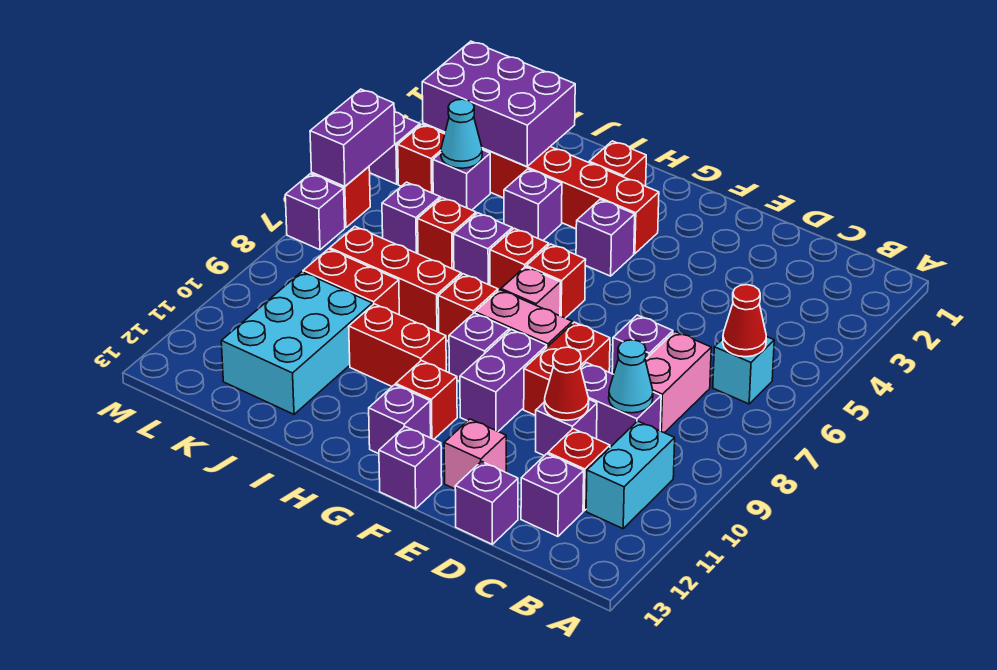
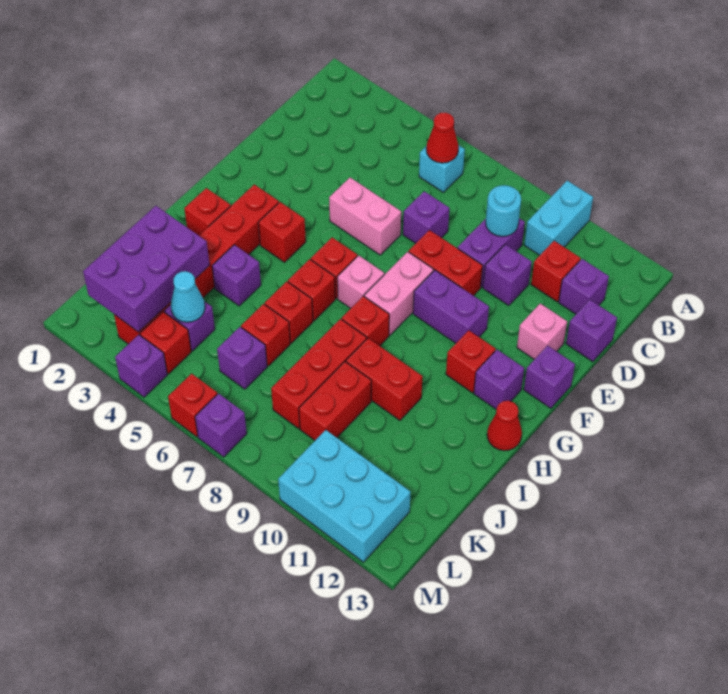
cyan 1x2 brick [586,421,675,529] -> cyan 1x2 brick turned to [524,181,593,255]
pink 1x2 brick [645,332,711,433] -> pink 1x2 brick moved to [329,178,401,255]
cyan 1x1 cone [609,340,653,413] -> cyan 1x1 round brick [486,185,521,237]
red 1x1 cone [544,347,589,420] -> red 1x1 cone moved to [487,401,522,451]
purple 1x1 brick [576,200,635,276] -> red 1x1 brick [258,202,306,262]
purple 1x1 brick [449,313,509,381] -> none
red 1x2 brick [349,304,446,386] -> red 1x2 brick turned to [346,338,423,420]
purple 1x1 brick [454,213,512,285] -> red 1x1 brick [265,281,313,343]
cyan 2x3 brick [221,272,372,414] -> cyan 2x3 brick moved to [278,430,411,562]
purple 1x2 brick [310,89,395,187] -> none

